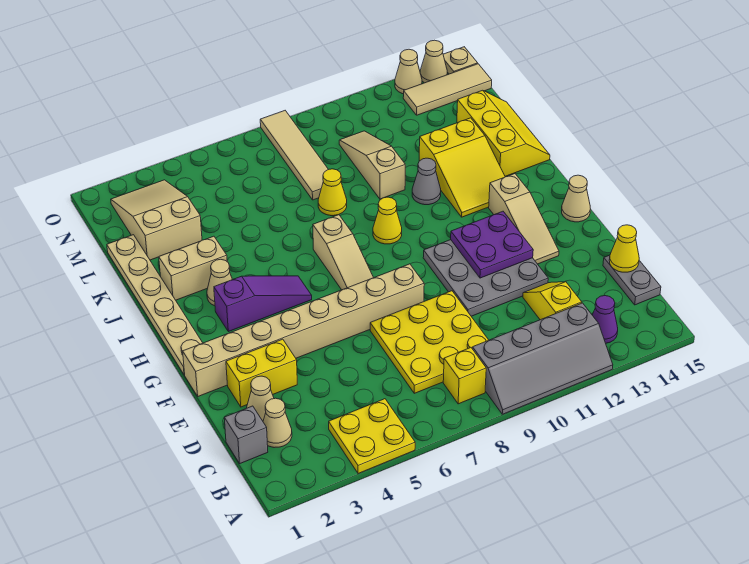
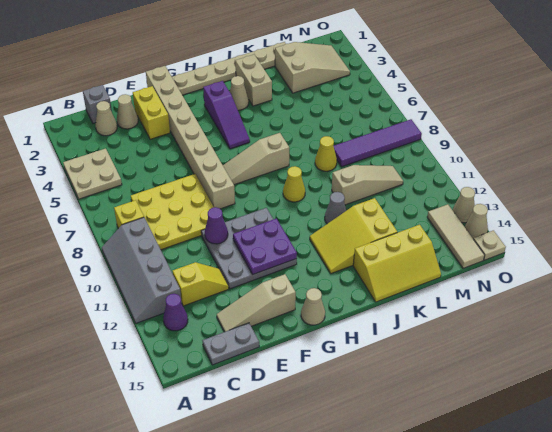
yellow 2x2 plate [329,399,415,474] -> tan 2x2 plate [63,149,122,199]
yellow 1x1 cone [609,225,639,272] -> none
none -> purple 1x1 cone [205,207,228,244]
tan 1x3 slope [489,174,559,264] -> tan 1x3 slope moved to [217,274,296,332]
tan 1x4 tile [260,111,329,200] -> purple 1x4 tile [334,119,422,167]

